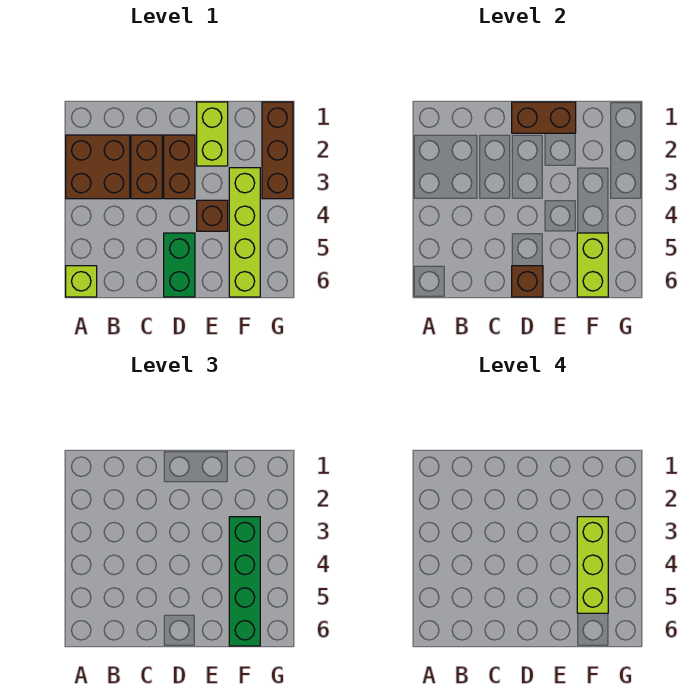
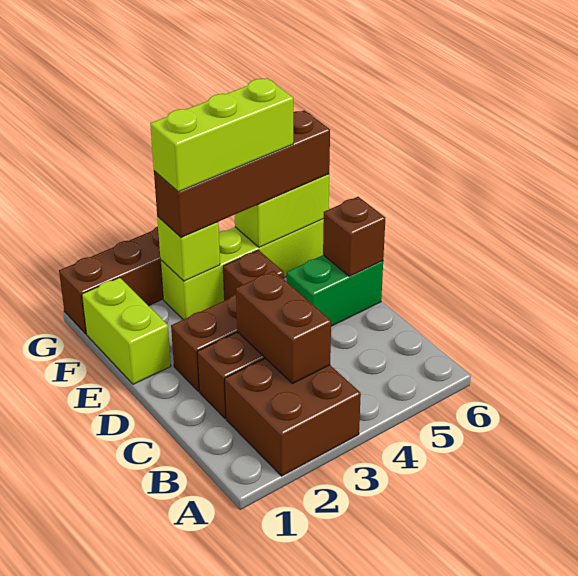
lime 1x1 brick [66,266,97,297] -> lime 1x1 brick moved to [157,216,220,281]
brown 1x2 brick [512,102,576,133] -> brown 1x2 brick moved to [236,271,331,384]
lime 1x2 brick [197,102,228,166] -> lime 1x2 brick turned to [82,278,171,384]
green 1x4 brick [229,517,260,646] -> brown 1x4 brick [154,110,330,238]

